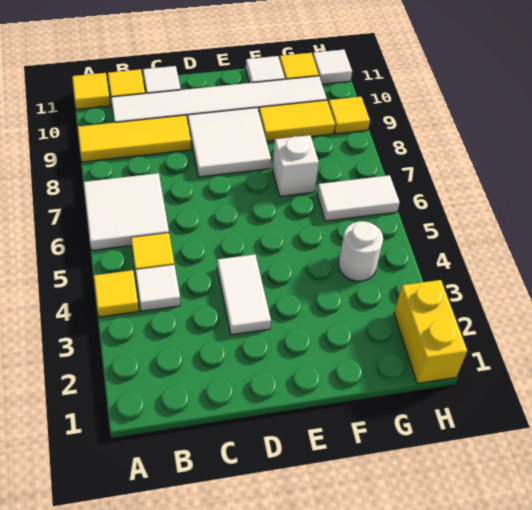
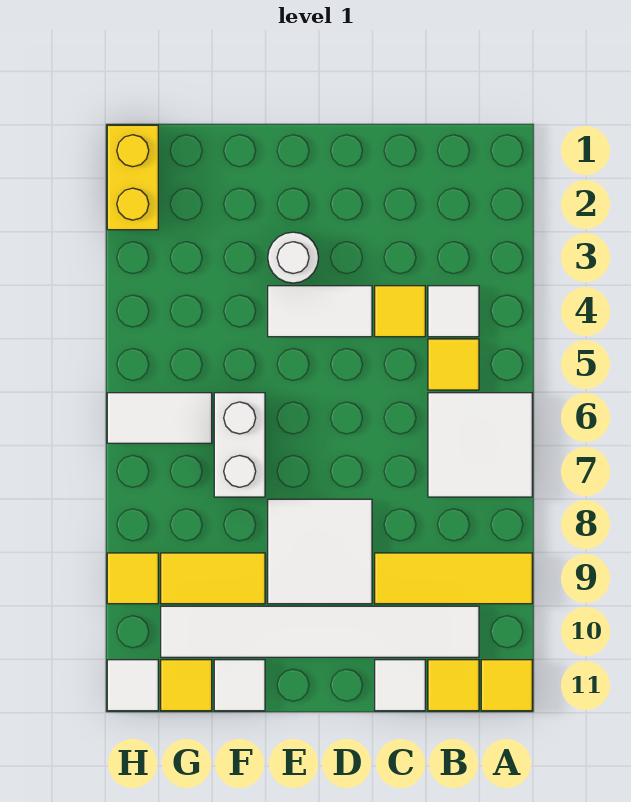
yellow 1x1 tile [94,270,139,317] -> yellow 1x1 tile moved to [375,286,425,337]
white 1x2 tile [217,254,271,335] -> white 1x2 tile turned to [268,286,372,337]
white 1x1 brick [272,135,319,196] -> white 1x2 brick [214,393,265,497]
white 1x1 round brick [339,221,383,281] -> white 1x1 round brick moved to [268,232,319,283]

